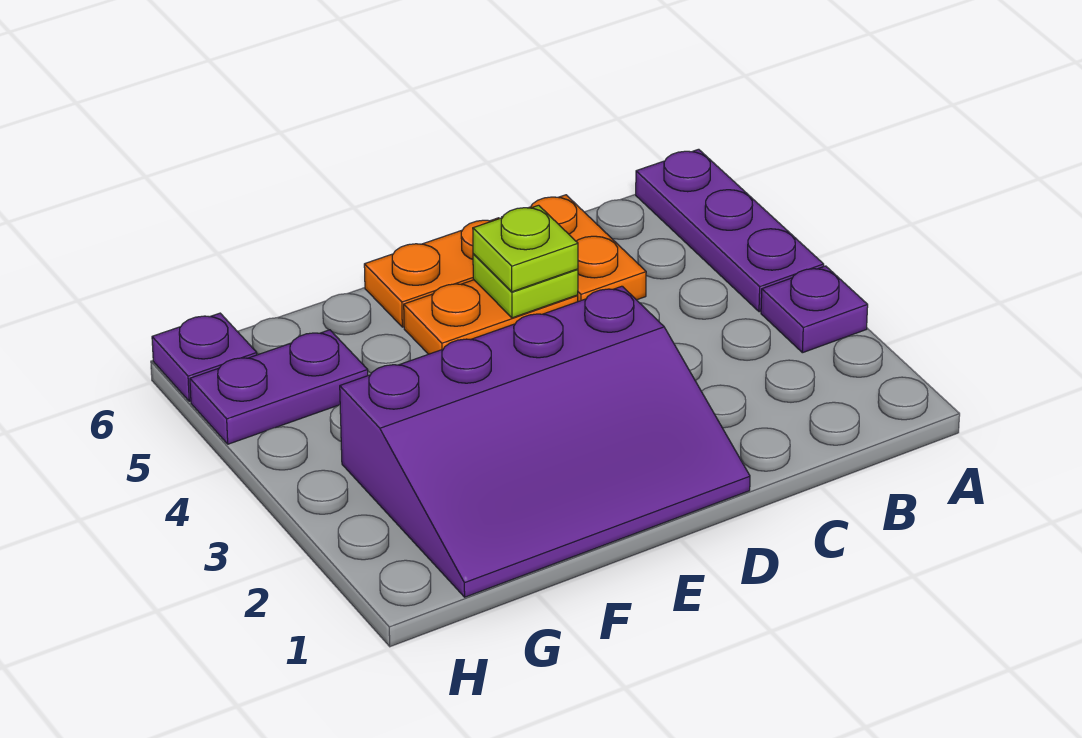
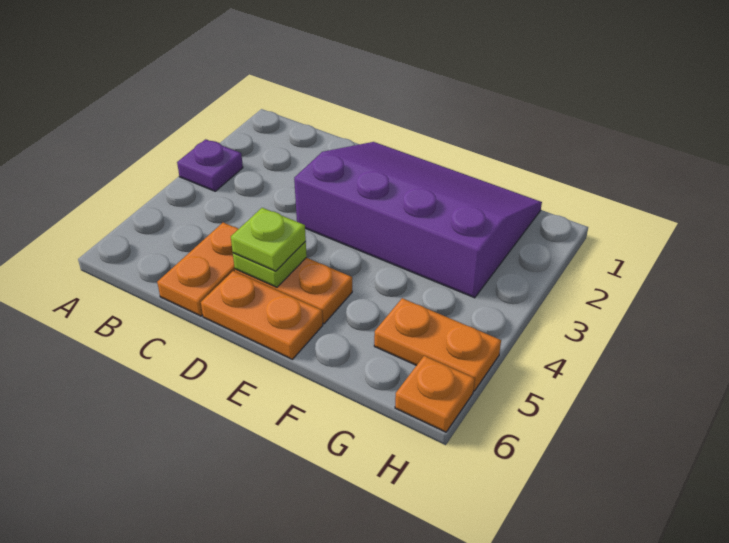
purple 1x3 plate [636,149,824,312] -> none
purple 1x2 plate [190,330,368,444] -> orange 1x2 plate [374,298,501,391]
purple 1x1 plate [152,313,257,401] -> orange 1x1 plate [395,356,475,432]

